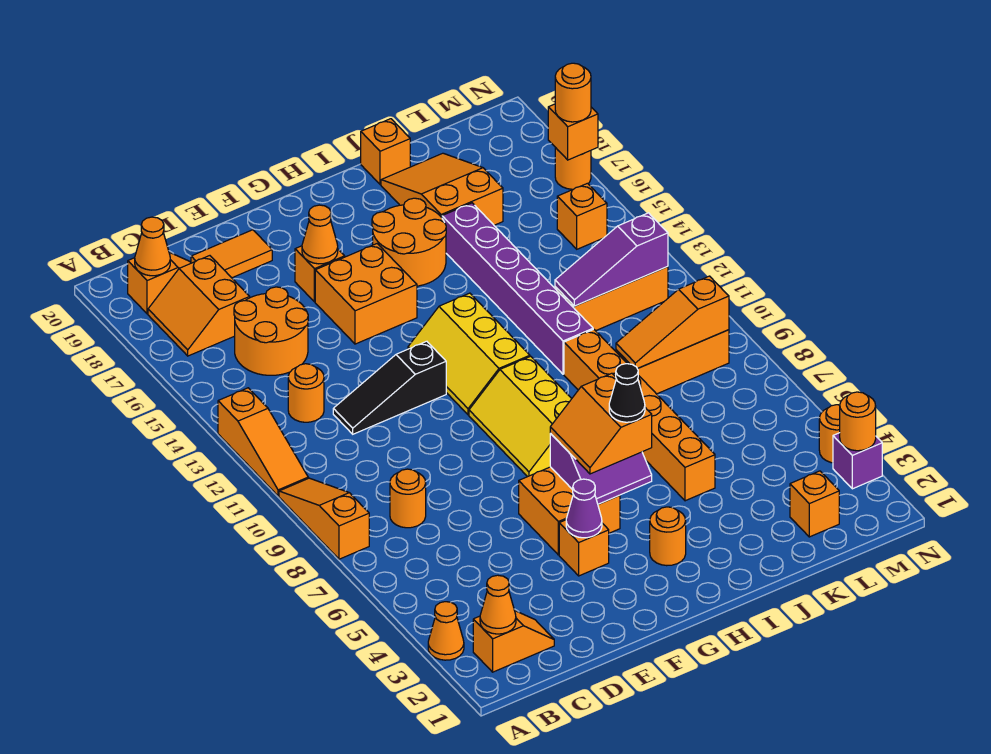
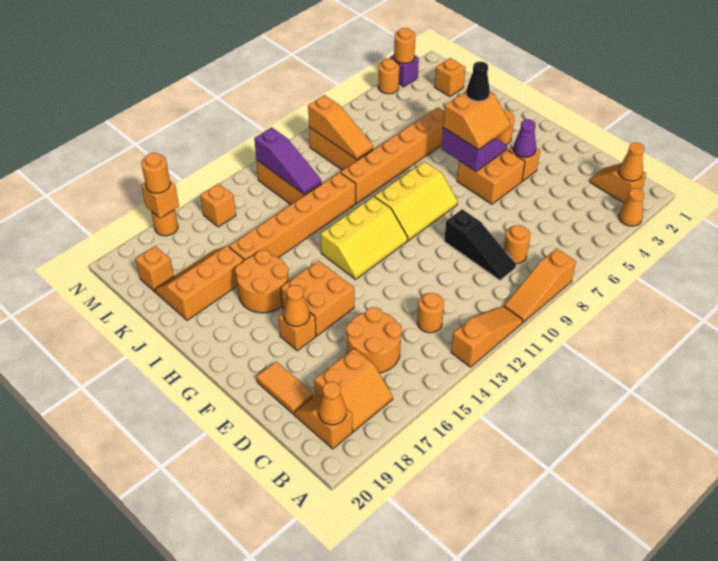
black 1x3 slope [333,341,446,434] -> black 1x3 slope moved to [444,209,516,280]
purple 1x6 brick [442,203,593,374] -> orange 1x6 brick [229,172,356,260]
orange 2x3 slope [381,153,503,225] -> orange 2x3 slope turned to [155,246,244,320]
orange 1x1 brick [361,119,410,185] -> orange 1x1 brick moved to [135,246,174,292]

